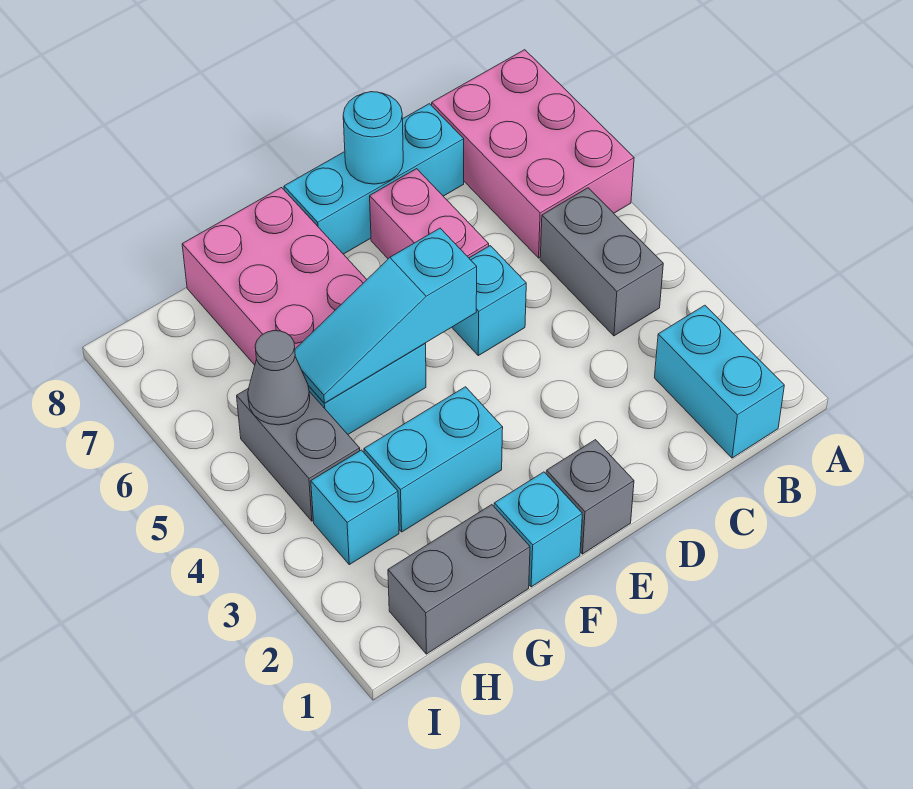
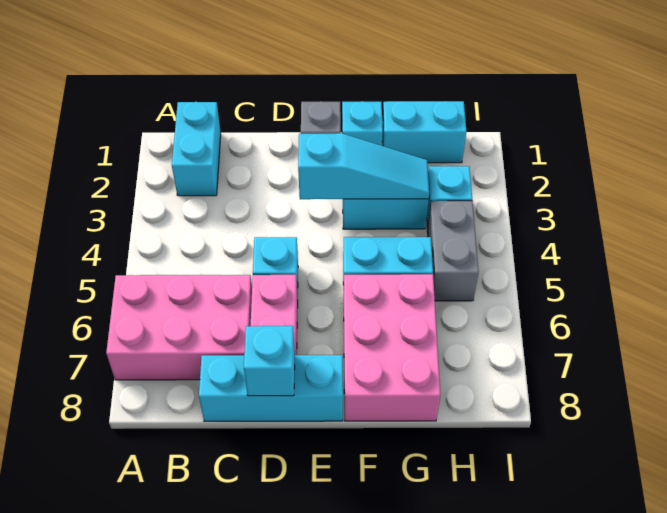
pink 2x3 brick [432,50,634,258] -> pink 2x3 brick turned to [106,275,252,380]
grey 1x2 brick [540,188,663,336] -> none
cyan 1x1 round brick [343,92,403,184] -> cyan 1x1 brick [244,326,295,396]
cyan 1x3 slope [295,228,477,403] -> cyan 1x3 slope moved to [298,133,429,199]
grey 1x2 brick [388,505,530,654] -> cyan 1x2 brick [382,101,467,163]
grey 1x1 cone [248,331,310,425] -> none

